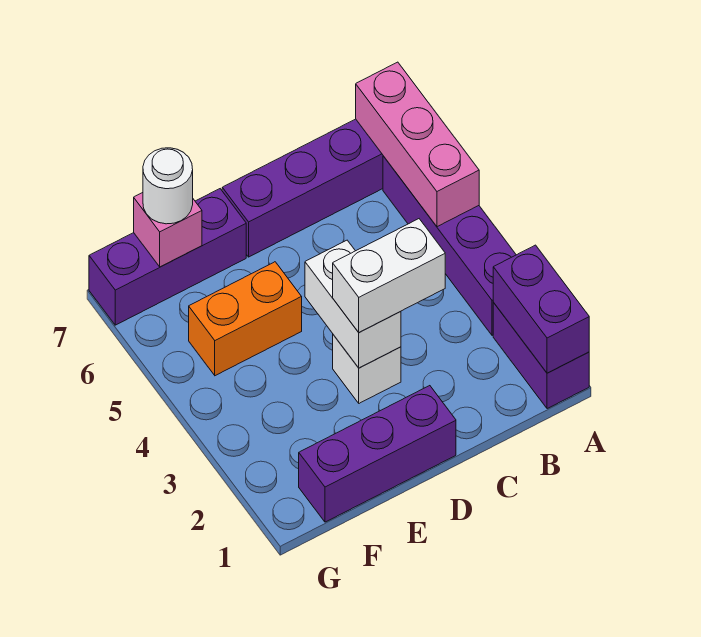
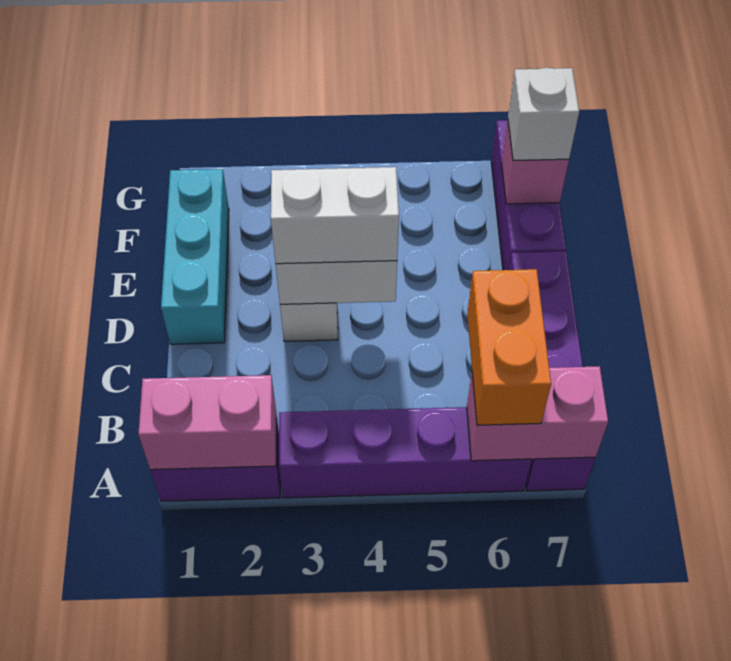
purple 1x2 brick [493,245,589,373] -> pink 1x2 brick [138,375,276,470]
pink 1x3 brick [356,62,479,227] -> pink 1x2 brick [467,366,608,461]
white 1x2 brick [333,219,445,332] -> white 1x2 brick turned to [271,167,399,264]
purple 1x3 brick [299,386,456,522] -> cyan 1x3 brick [161,169,229,344]
orange 1x2 brick [189,262,302,376] -> orange 1x2 brick moved to [467,269,551,425]
white 1x1 round brick [143,148,193,224] -> white 1x1 brick [508,68,579,161]

